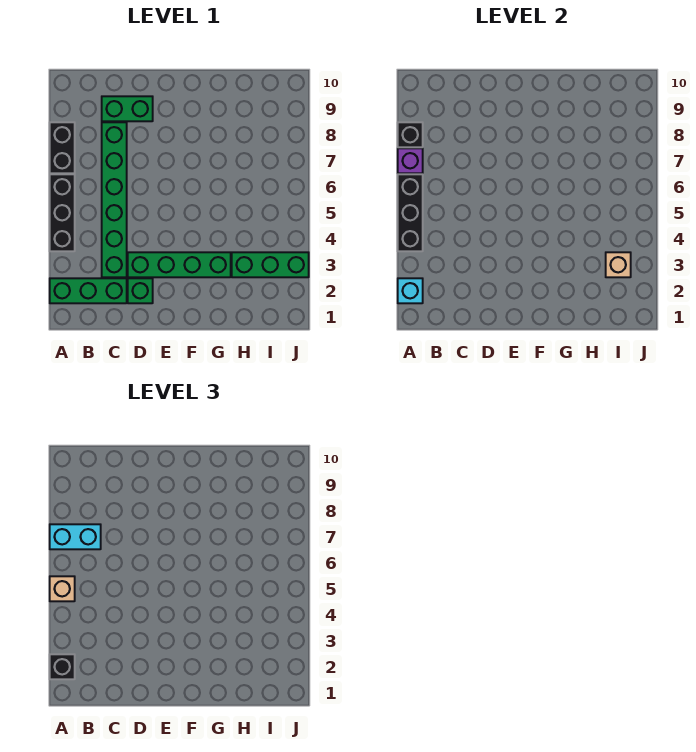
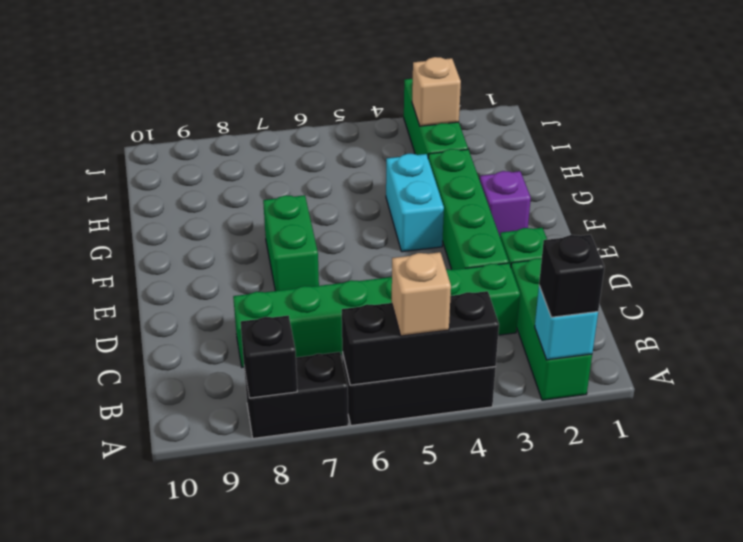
purple 1x1 brick [398,148,423,173] -> purple 1x1 brick moved to [480,171,531,236]
cyan 1x2 brick [50,524,101,549] -> cyan 1x2 brick moved to [386,154,444,252]
green 1x2 brick [102,96,153,121] -> green 1x2 brick moved to [263,195,319,291]

